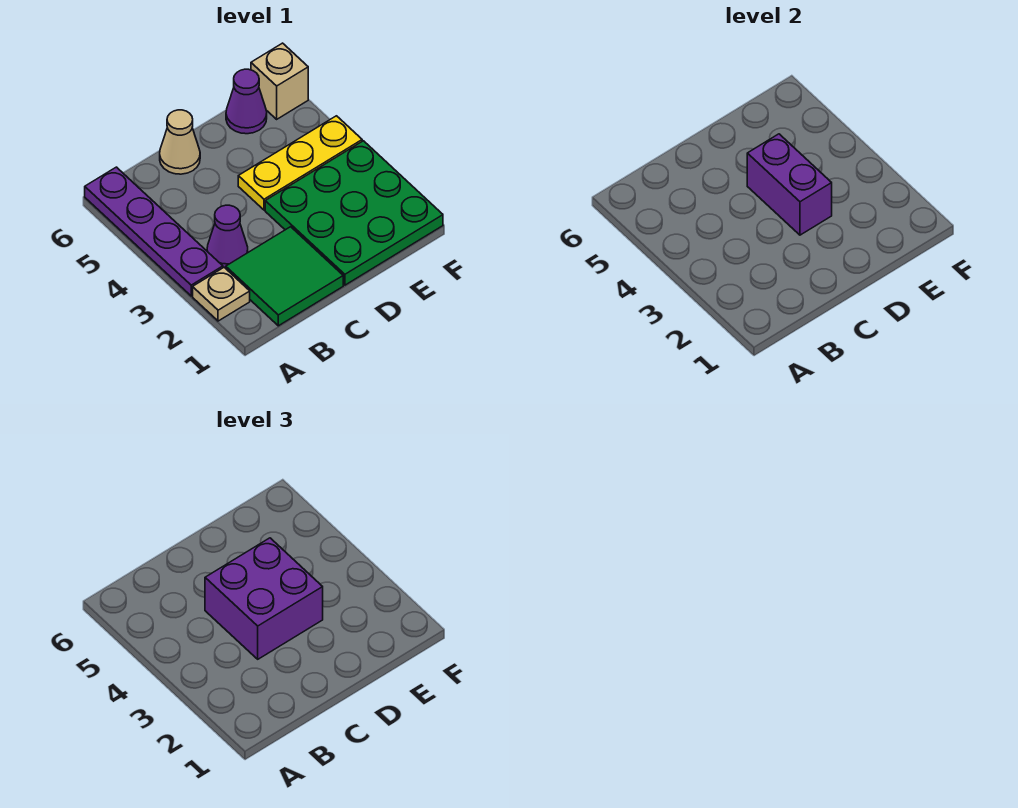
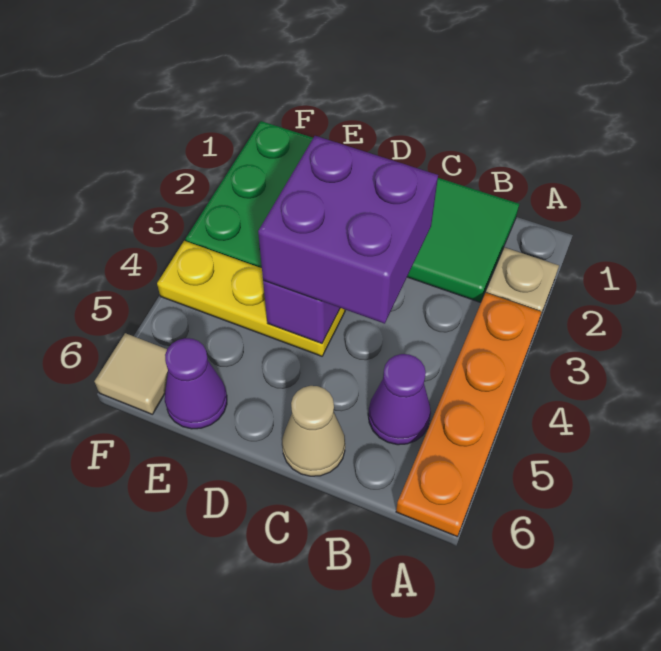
purple 1x4 plate [85,167,223,296] -> orange 1x4 plate [396,293,542,536]
purple 1x1 cone [207,205,248,268] -> purple 1x1 cone moved to [368,354,431,445]
tan 1x1 brick [251,43,308,119] -> tan 1x1 tile [95,333,168,414]

